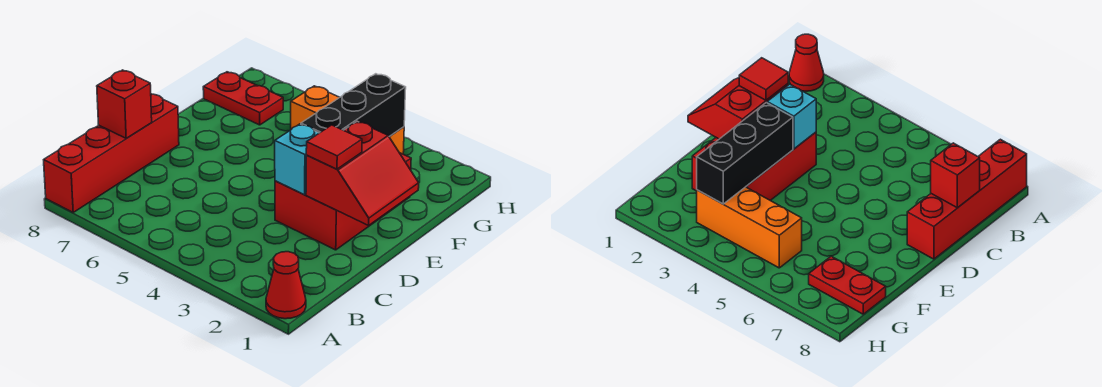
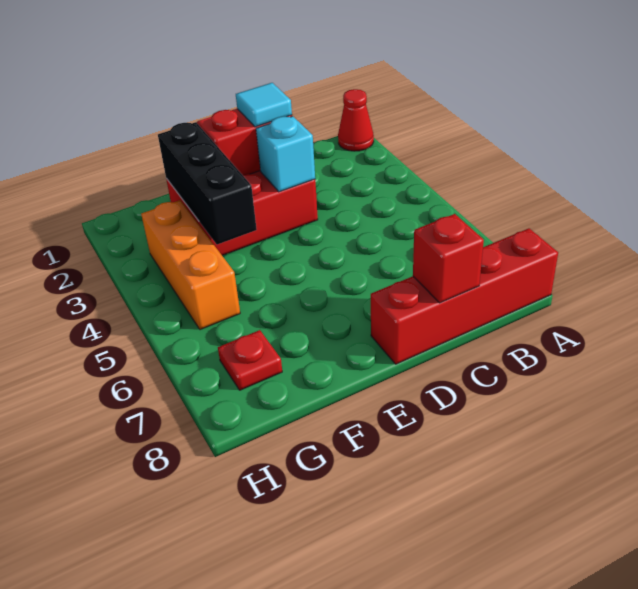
red 1x1 tile [306,125,362,169] -> cyan 1x1 tile [236,83,292,127]
black 1x3 brick [301,74,406,136] -> black 1x3 brick turned to [158,122,257,245]
red 1x2 plate [203,72,283,125] -> red 1x1 plate [218,330,282,390]

